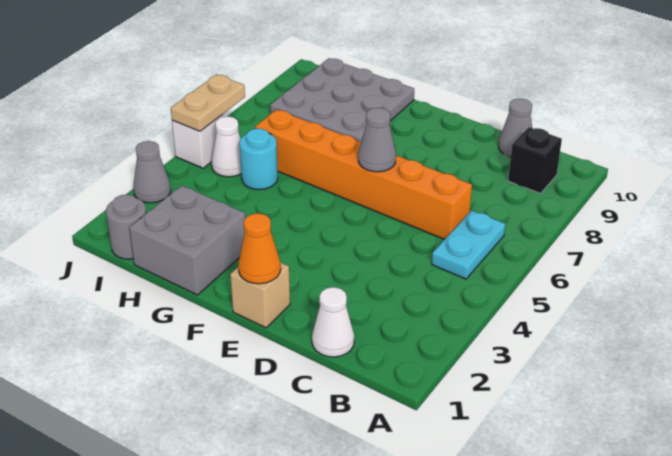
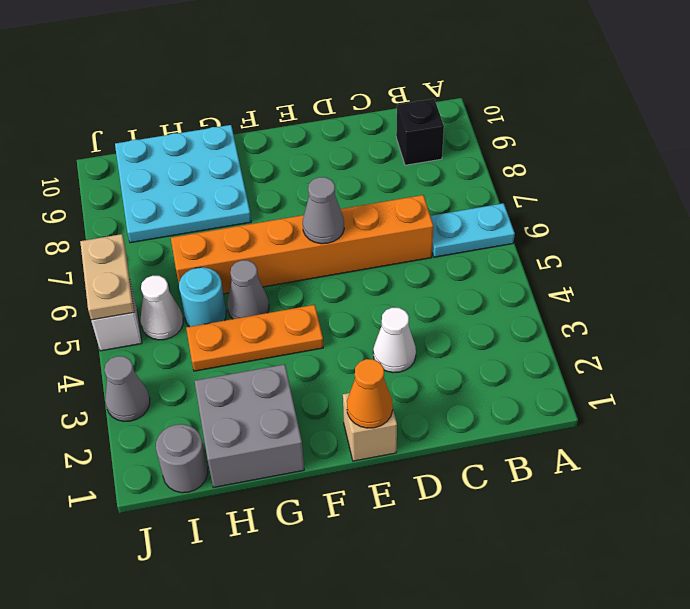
cyan 1x2 plate [432,210,505,279] -> cyan 1x2 plate turned to [431,203,515,257]
white 1x1 cone [312,287,354,357] -> white 1x1 cone moved to [373,308,416,373]
grey 1x1 cone [499,99,532,157] -> grey 1x1 cone moved to [227,260,269,319]
none -> orange 1x3 plate [186,305,323,371]
grey 3x3 plate [270,58,414,142] -> cyan 3x3 plate [115,125,251,243]

